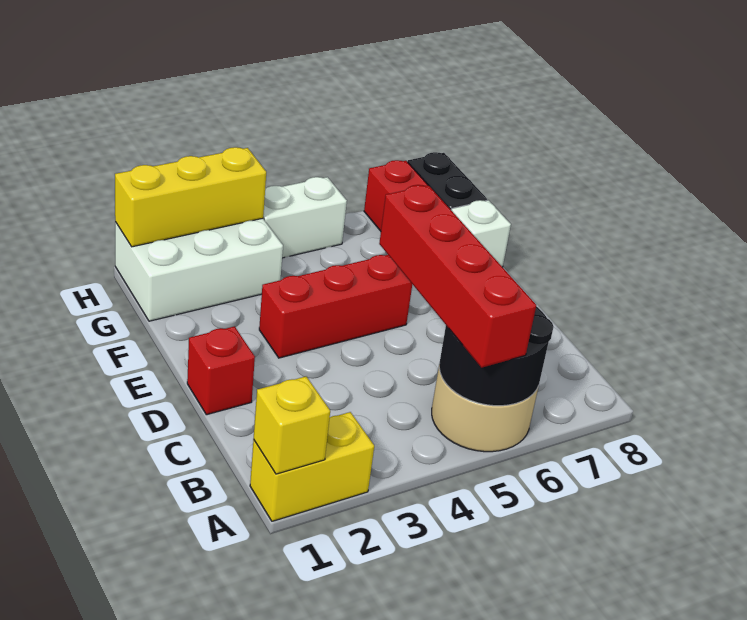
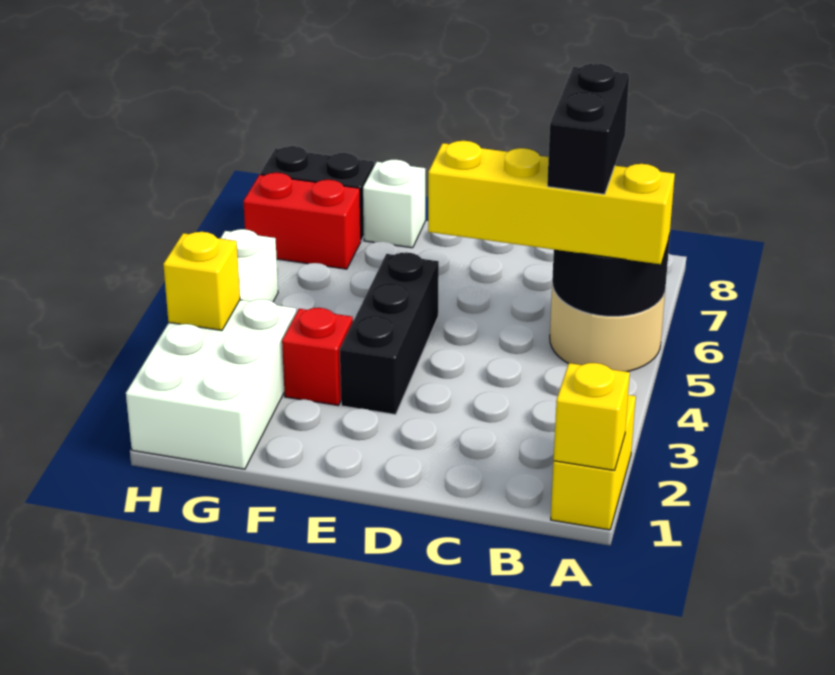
red 1x4 brick [379,185,536,368] -> yellow 1x4 brick [428,141,675,264]
none -> black 1x2 brick [547,63,629,194]
red 1x1 brick [187,326,255,415] -> red 1x1 brick moved to [282,308,353,405]
red 1x3 brick [259,255,412,358] -> black 1x3 brick [340,252,439,415]
yellow 1x3 brick [115,147,266,247] -> yellow 1x1 brick [163,232,240,331]

